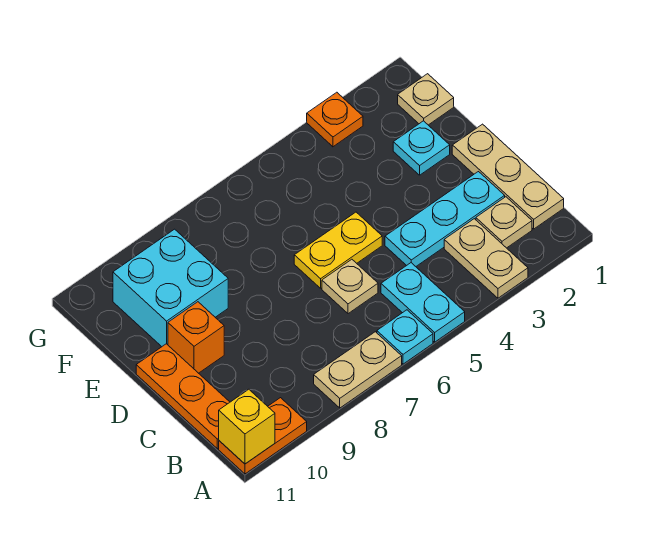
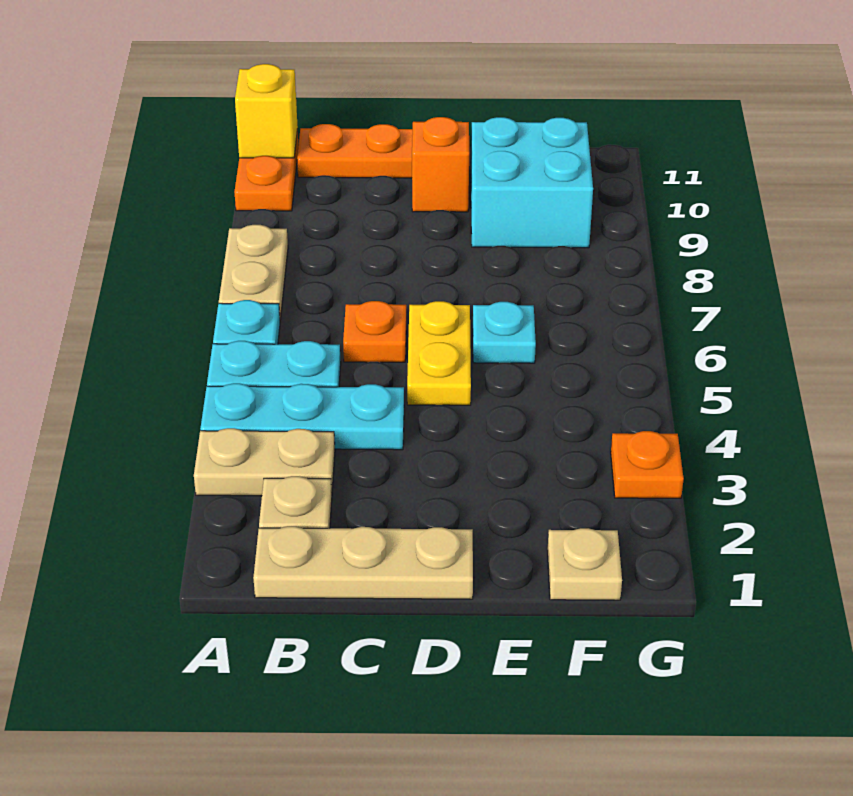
cyan 1x3 plate [385,172,505,266] -> cyan 1x3 plate turned to [200,383,404,450]
tan 1x1 plate [322,259,378,314] -> orange 1x1 plate [343,301,406,362]
cyan 1x1 plate [393,121,450,175] -> cyan 1x1 plate moved to [473,302,536,363]

